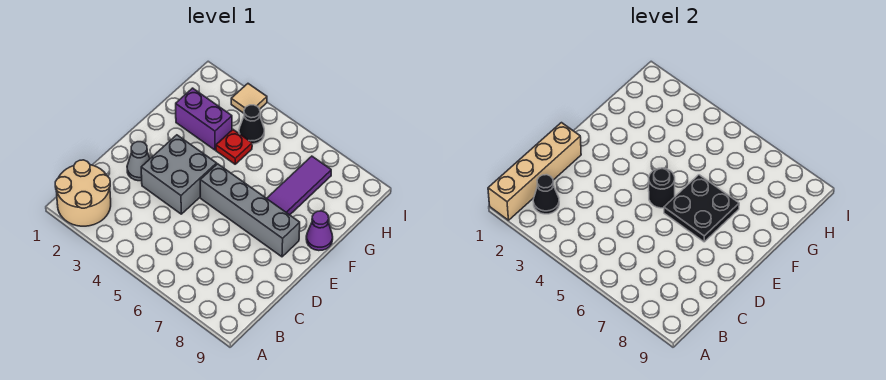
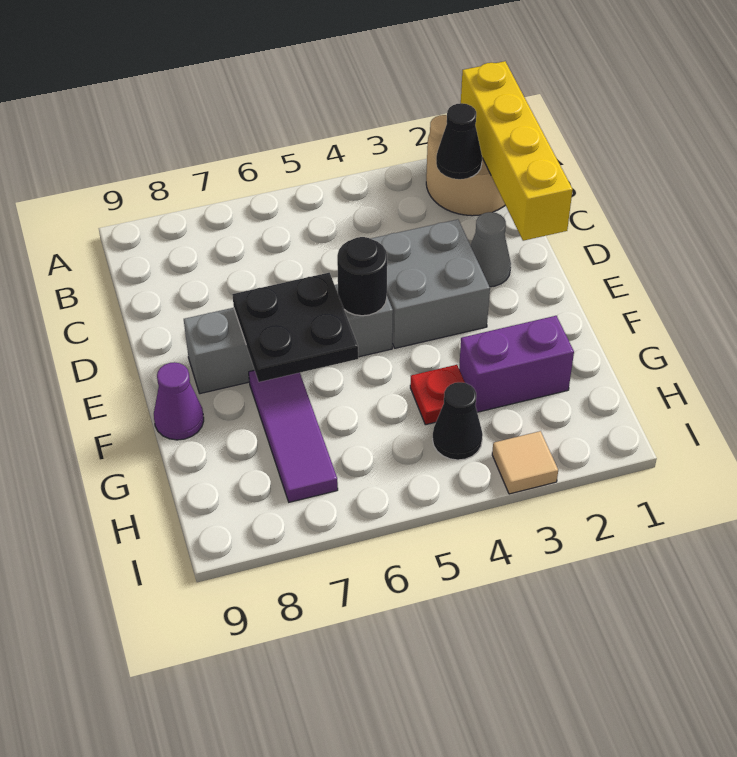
tan 1x4 brick [488,123,581,220] -> yellow 1x4 brick [461,61,573,241]

